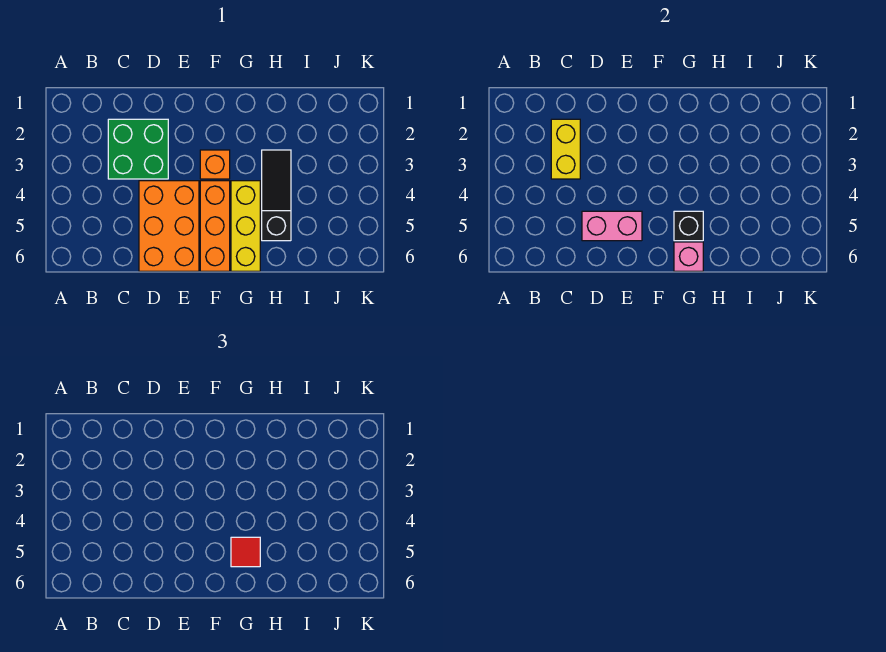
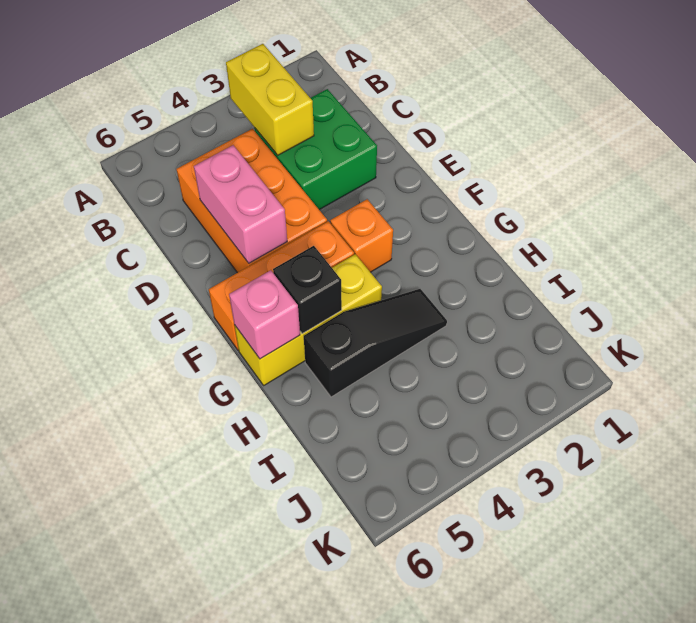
yellow 1x2 brick [551,119,580,179] -> yellow 1x2 brick turned to [226,44,314,155]
orange 2x3 brick [139,181,199,271] -> orange 2x3 brick turned to [177,129,327,273]
red 1x1 tile [231,537,260,567] -> none

